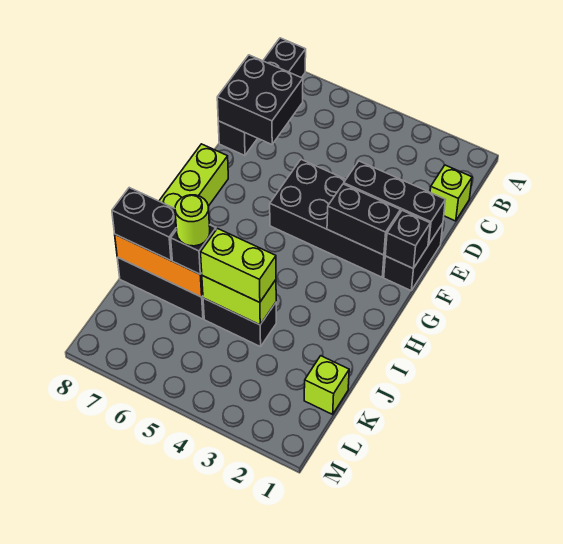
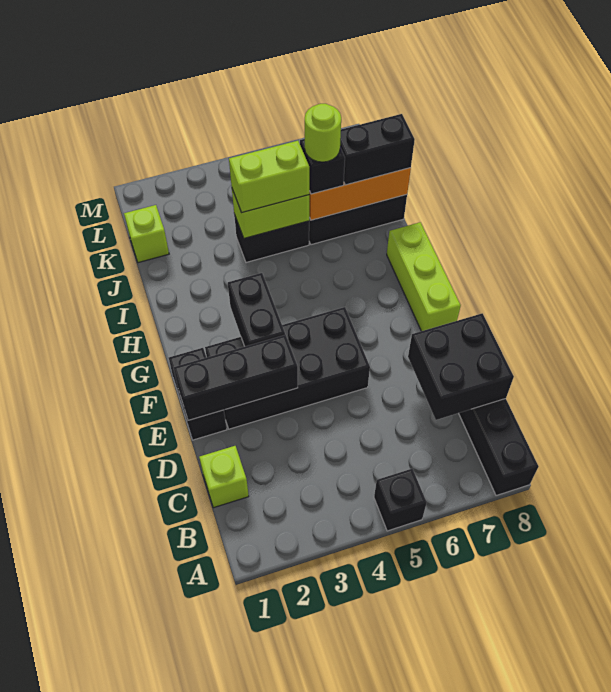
black 1x1 brick [385,211,430,269] -> black 1x1 brick moved to [374,469,427,531]
black 1x2 brick [327,184,400,255] -> black 1x2 brick turned to [228,273,285,346]

